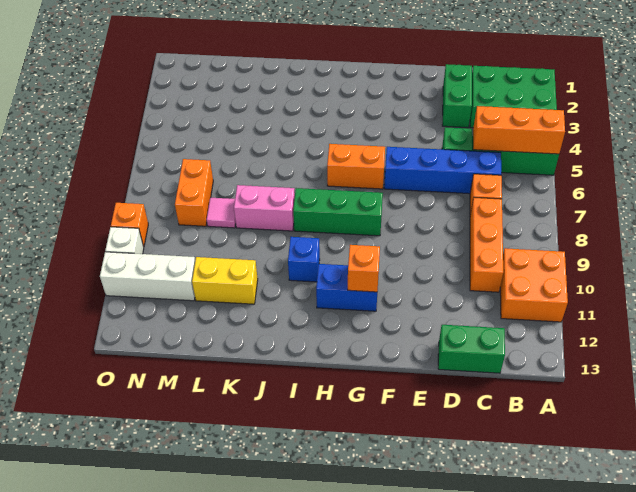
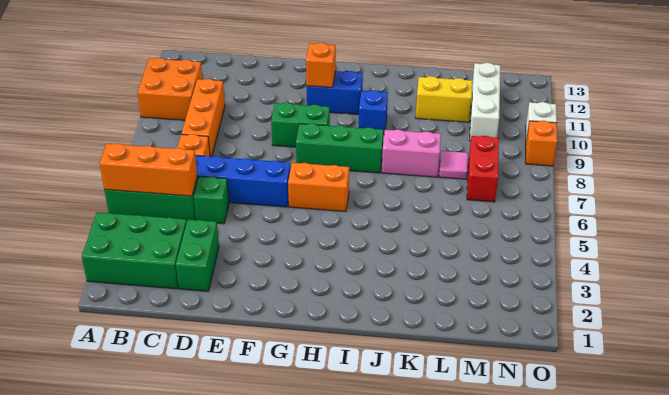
green 1x2 brick [438,325,505,373] -> green 1x2 brick moved to [271,103,330,147]
orange 1x2 brick [175,159,213,226] -> red 1x2 brick [467,136,499,202]
white 1x3 brick [100,252,195,301] -> white 1x3 brick turned to [470,63,500,141]

